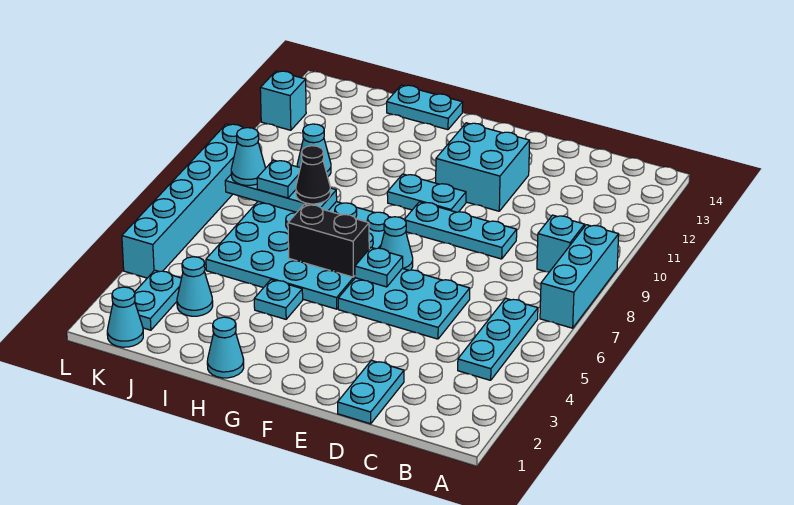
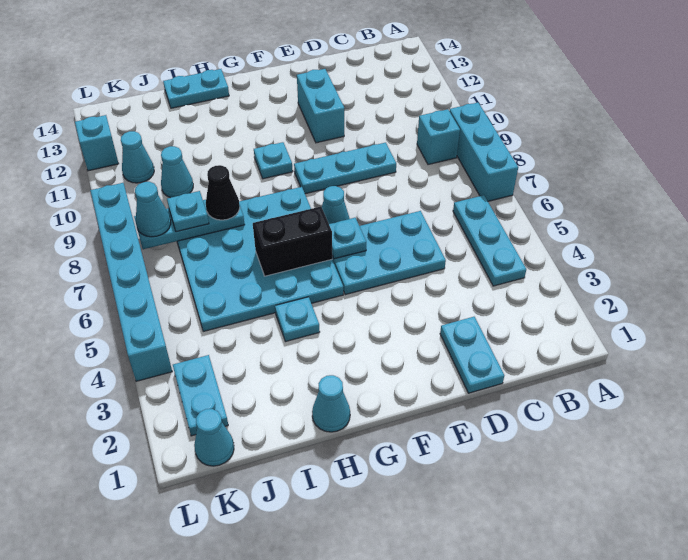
cyan 2x2 brick [436,123,530,211] -> cyan 1x2 brick [297,69,344,143]
cyan 1x2 plate [387,174,466,212] -> cyan 1x1 plate [254,142,293,179]
cyan 1x1 cone [177,257,213,316] -> cyan 1x1 cone moved to [121,131,154,183]

